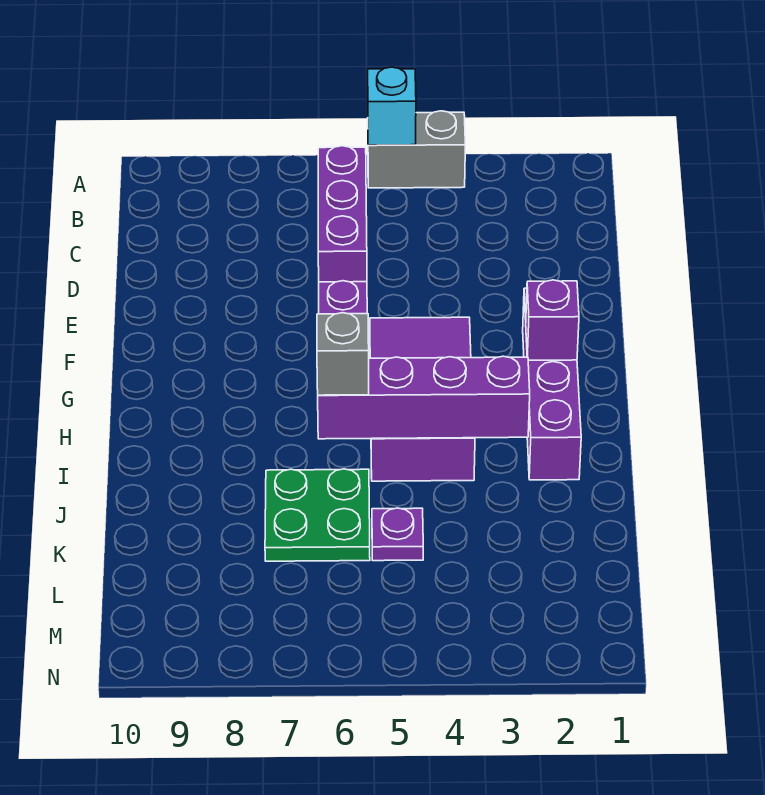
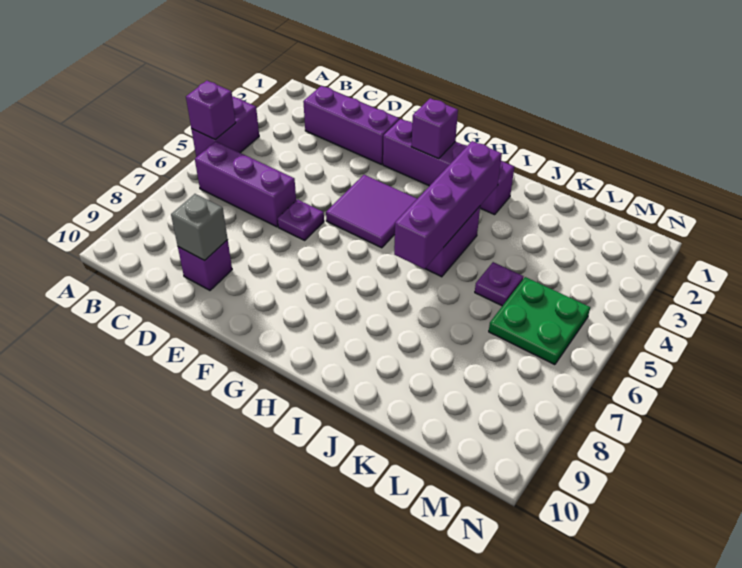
grey 1x2 brick [368,111,465,188] -> purple 1x2 brick [191,96,259,157]
cyan 1x1 brick [368,67,416,145] -> purple 1x1 brick [186,81,236,140]
none -> purple 1x3 brick [303,86,399,164]
none -> purple 1x1 brick [178,240,232,290]
grey 1x1 brick [317,313,369,395] -> grey 1x1 brick moved to [171,194,228,261]
green 2x2 plate [265,469,370,561] -> green 2x2 plate moved to [489,277,590,365]

